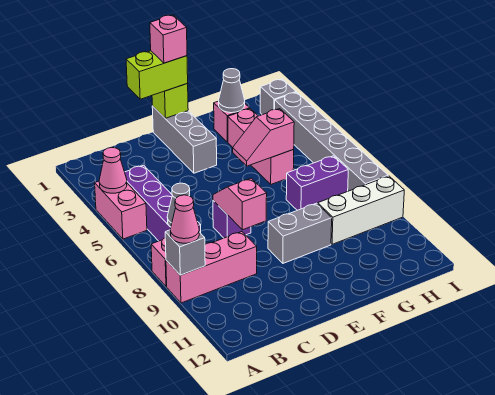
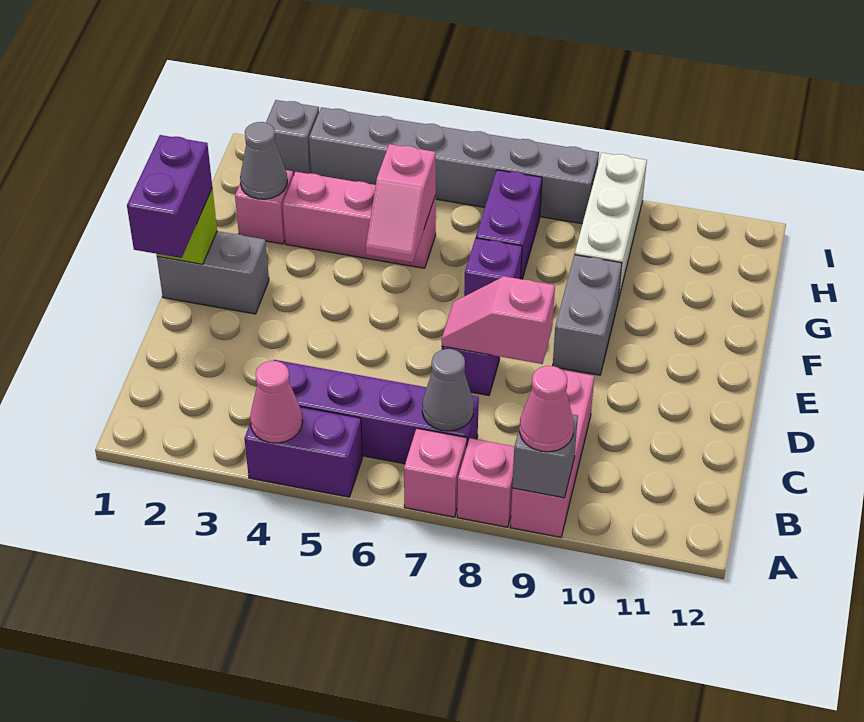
pink 1x2 brick [95,181,147,239] -> purple 1x2 brick [244,407,363,497]
lime 1x2 brick [126,51,188,99] -> purple 1x2 brick [127,135,212,258]
grey 1x3 brick [152,106,217,173] -> grey 1x2 brick [157,231,269,314]
pink 1x1 brick [150,15,187,63] -> pink 1x1 brick moved to [404,428,467,517]
none -> purple 1x1 brick [464,238,522,296]

